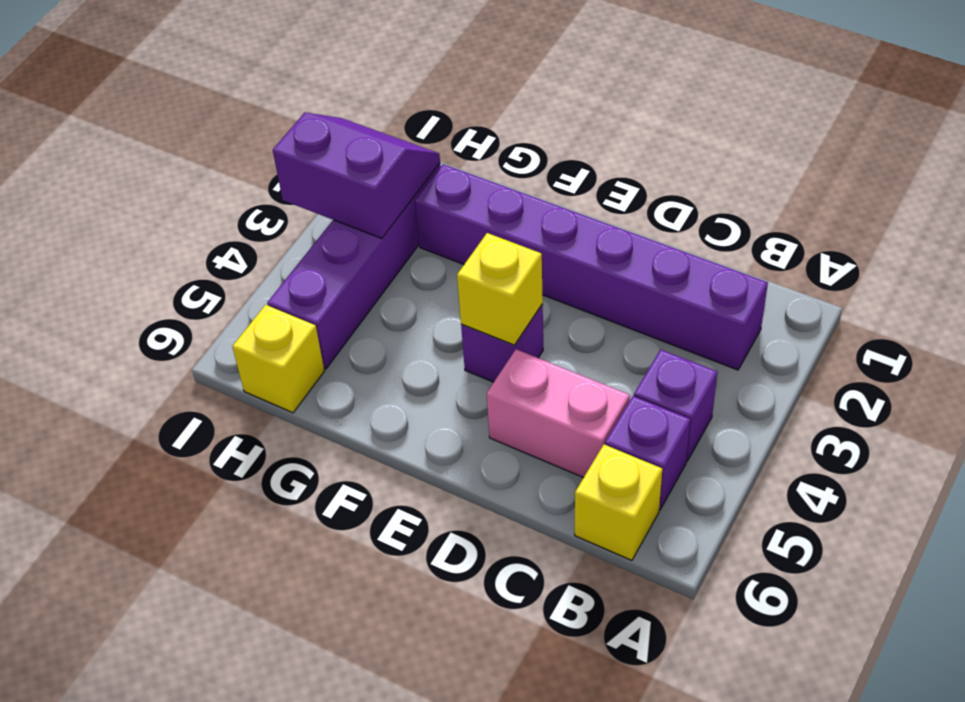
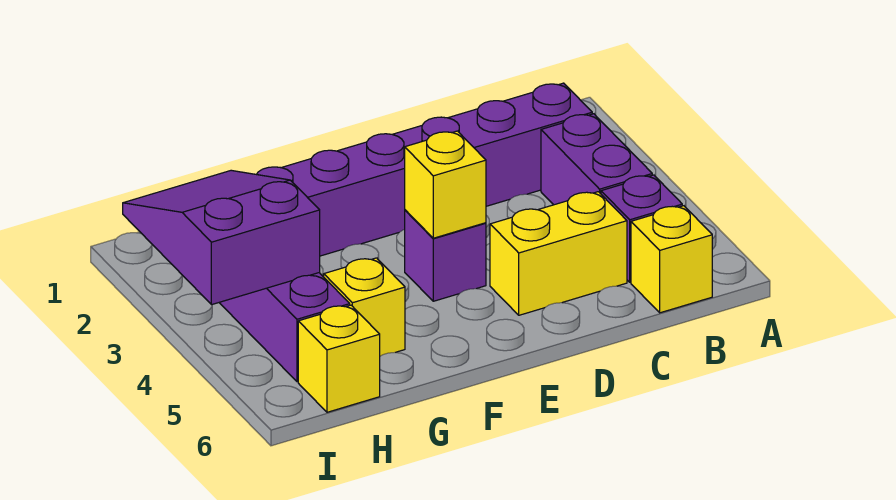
purple 1x1 brick [634,350,717,461] -> purple 1x2 brick [541,114,652,205]
pink 1x2 brick [487,349,630,478] -> yellow 1x2 brick [490,192,627,315]
none -> yellow 1x1 brick [324,258,405,356]
purple 2x2 slope [273,113,440,238] -> purple 2x3 slope [123,170,320,305]

